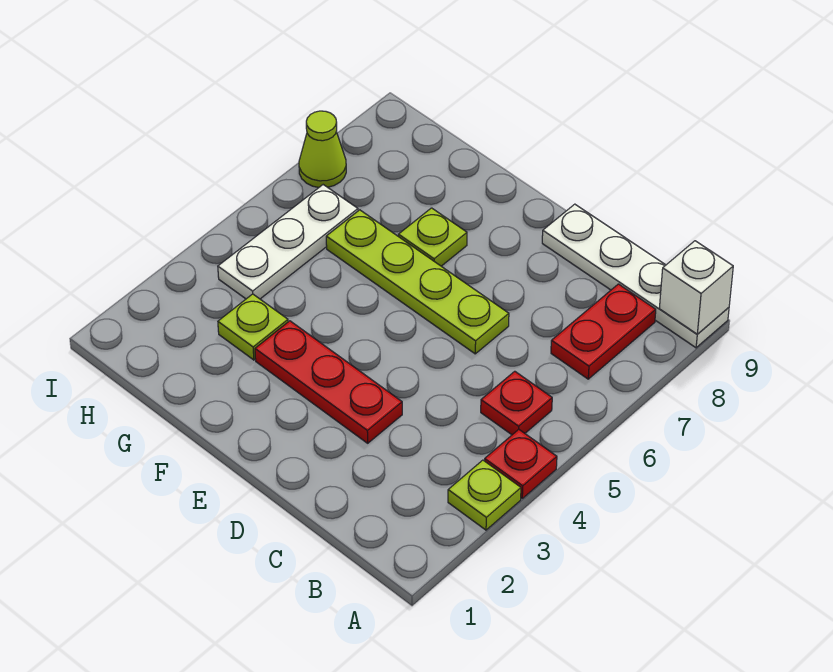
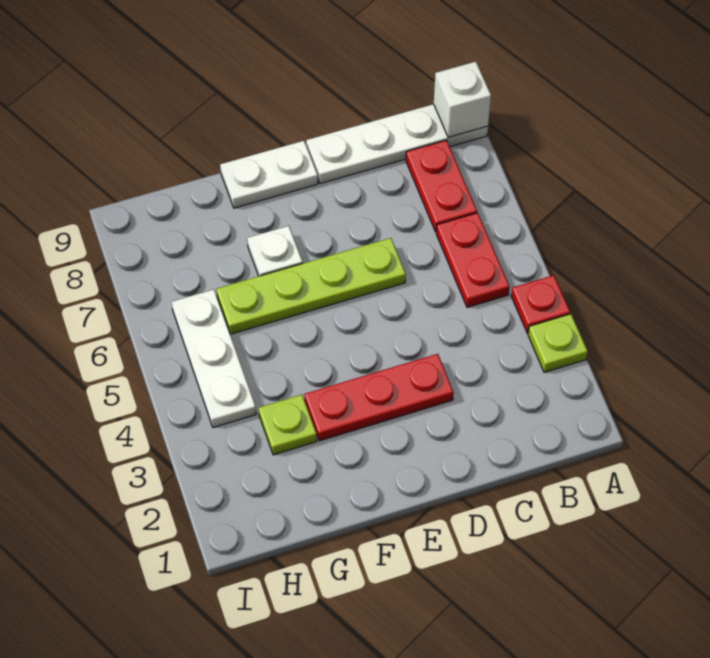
red 1x1 plate [481,371,552,435] -> red 1x2 plate [436,213,510,307]
none -> white 1x2 plate [220,141,318,208]
lime 1x1 plate [398,208,467,266] -> white 1x1 plate [247,226,303,276]
lime 1x1 cone [299,111,346,187] -> none

